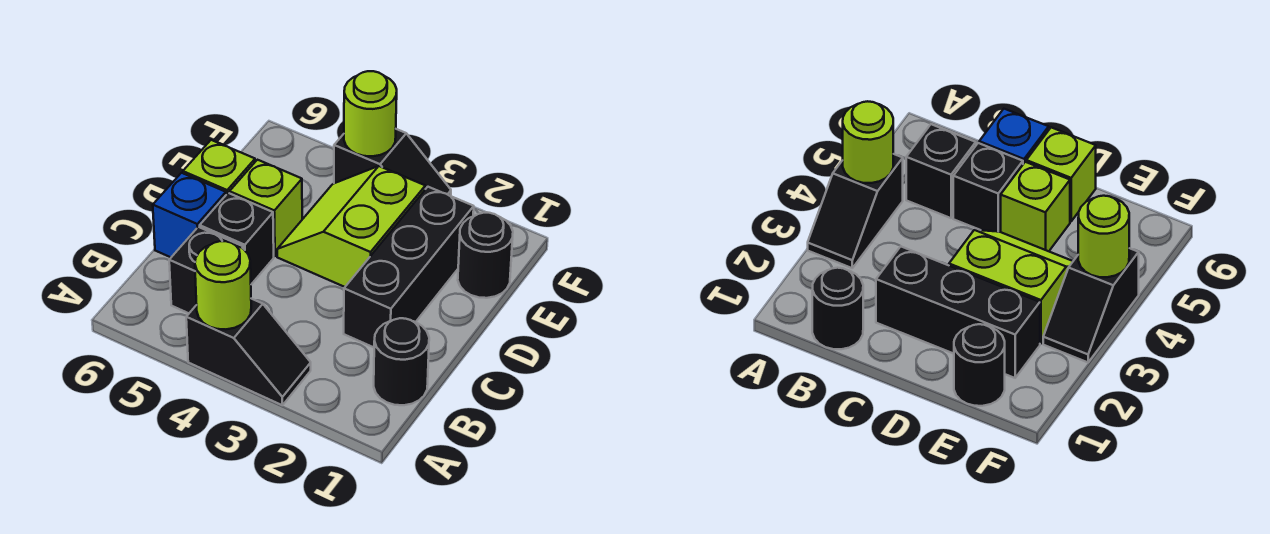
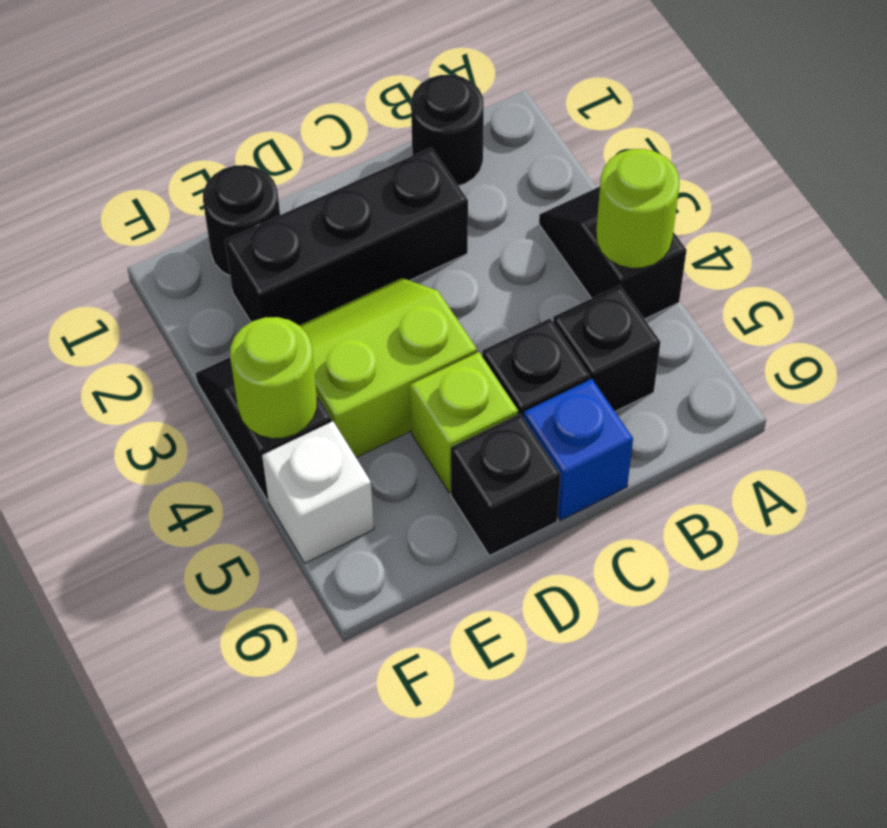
lime 2x2 slope [277,166,425,287] -> lime 2x2 slope turned to [299,278,477,457]
lime 1x1 brick [183,140,255,195] -> black 1x1 brick [451,414,561,556]
none -> white 1x1 brick [262,421,374,563]

